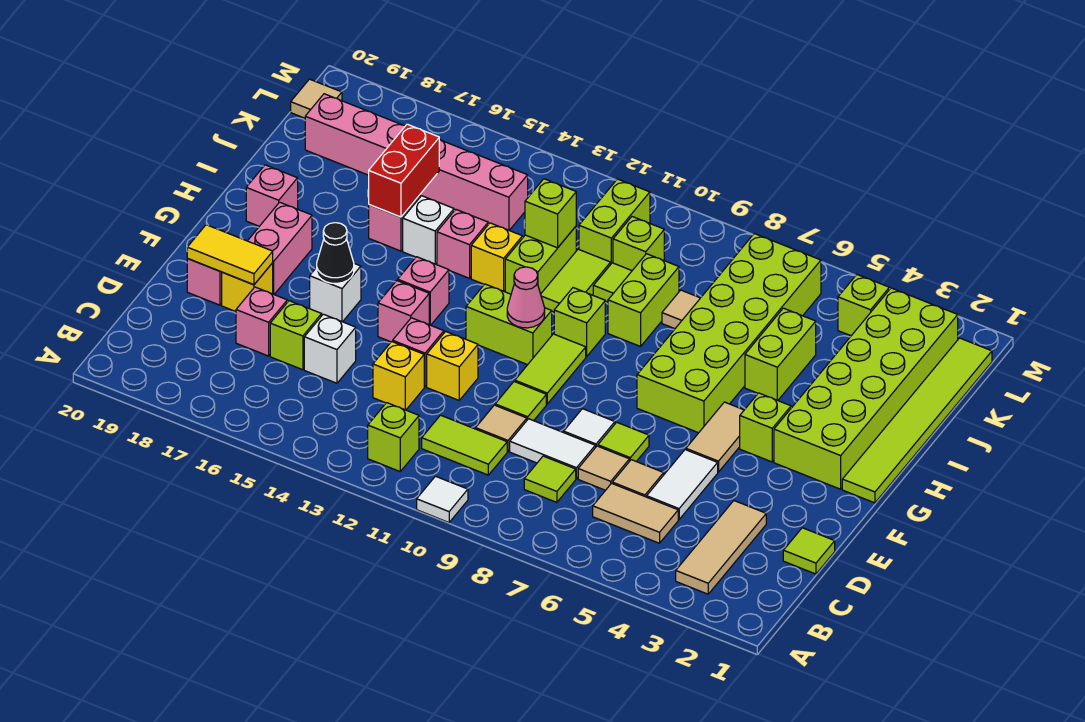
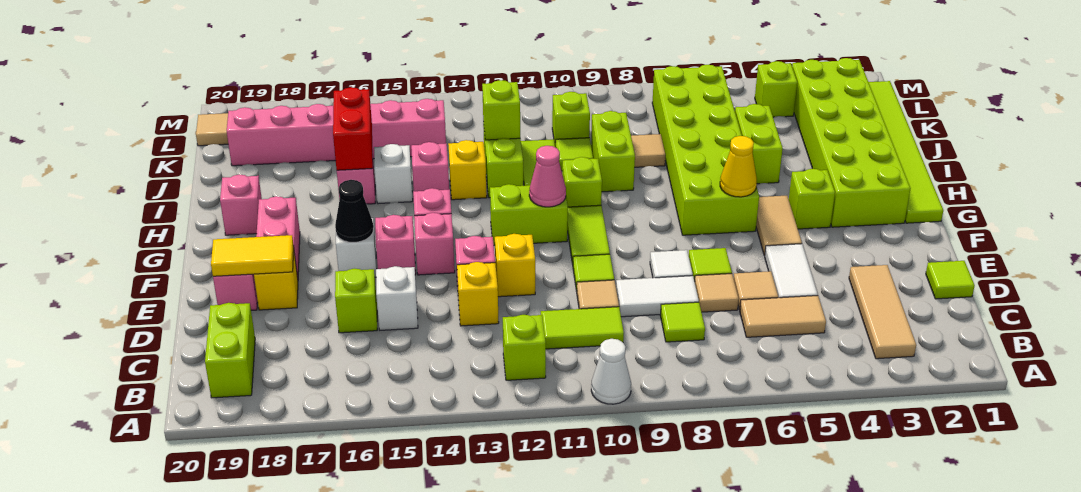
white 1x1 tile [417,476,468,523] -> white 1x1 cone [591,339,631,404]
pink 1x1 brick [236,287,287,356] -> pink 1x1 brick moved to [375,215,416,275]
none -> yellow 1x1 cone [720,136,757,197]
lime 1x2 brick [579,179,650,264] -> lime 1x2 brick moved to [205,303,255,398]

